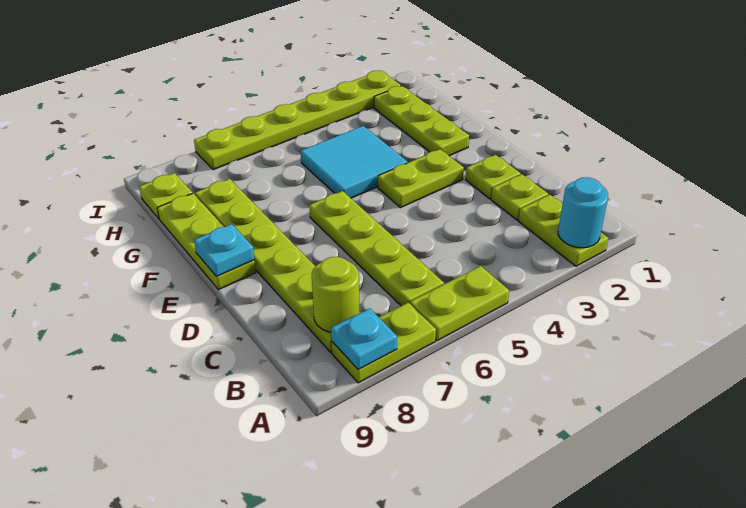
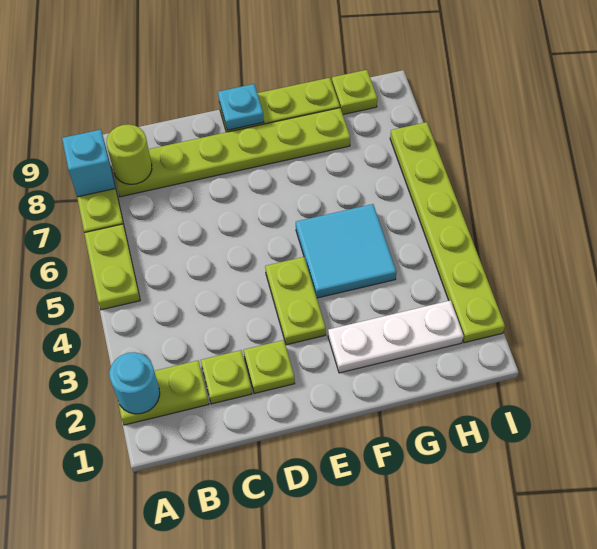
cyan 1x1 plate [331,308,397,369] -> cyan 1x1 brick [62,130,115,197]
lime 1x4 plate [309,191,444,306] -> none
lime 1x3 plate [374,86,469,156] -> white 1x3 plate [328,300,464,373]

